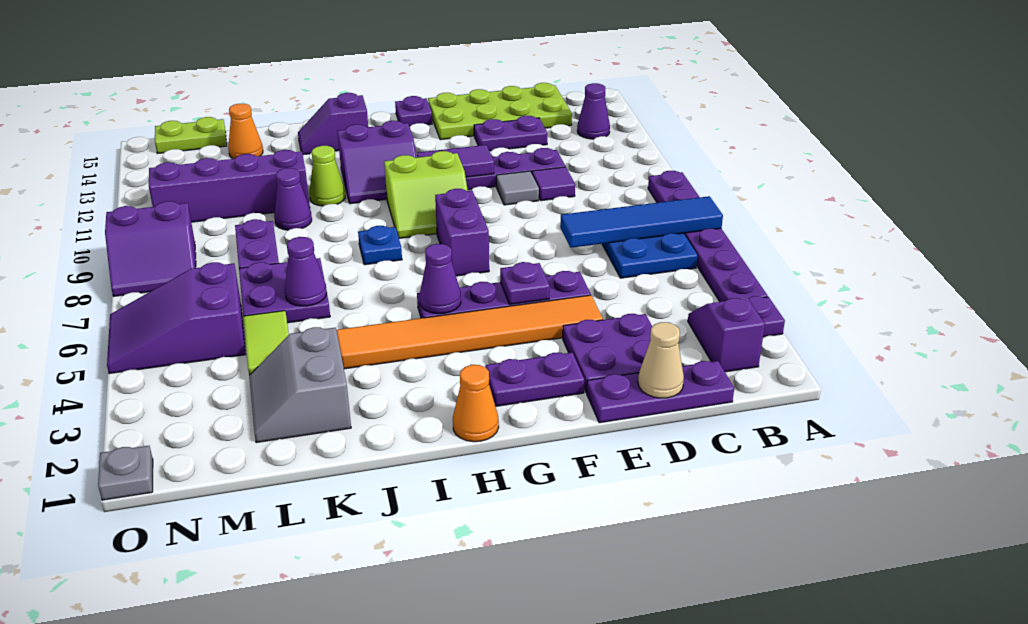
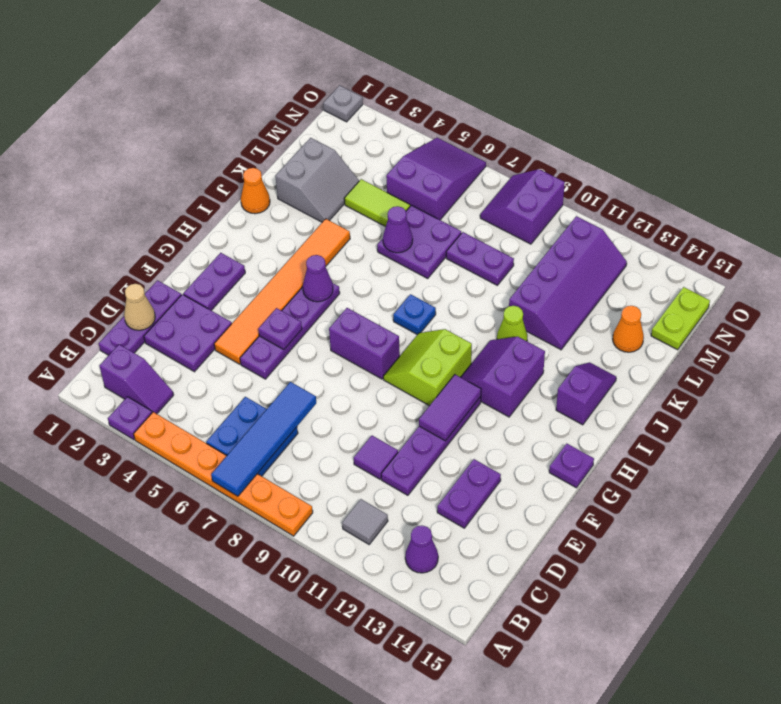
purple 1x6 plate [648,171,768,302] -> orange 1x6 plate [134,412,313,536]
lime 2x4 plate [428,83,572,140] -> none
grey 1x1 tile [496,171,539,205] -> grey 1x1 tile moved to [342,499,388,544]
orange 1x1 cone [453,365,499,442] -> orange 1x1 cone moved to [241,168,270,214]
grey 2x2 slope [249,327,351,443] -> grey 2x2 slope turned to [275,138,359,222]
purple 1x1 cone [274,168,312,230] -> none

